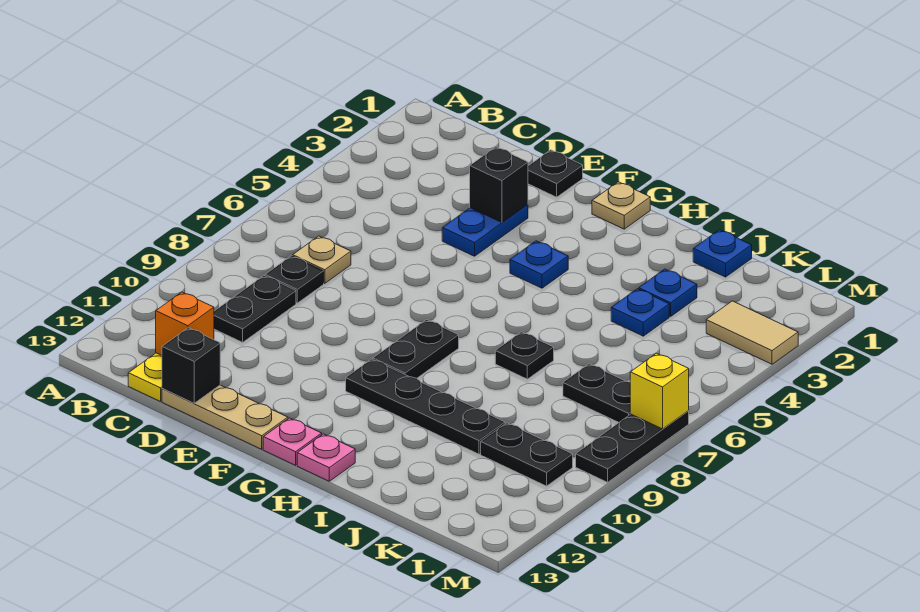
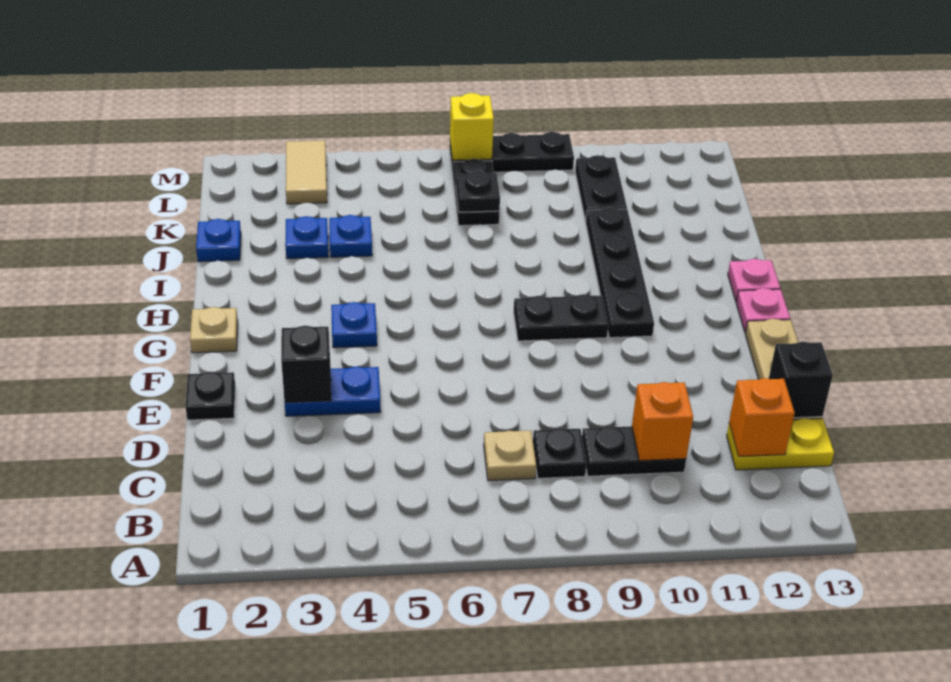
none -> orange 1x1 brick [632,382,693,461]
black 1x1 plate [495,332,554,379] -> black 1x1 plate moved to [456,171,500,212]

